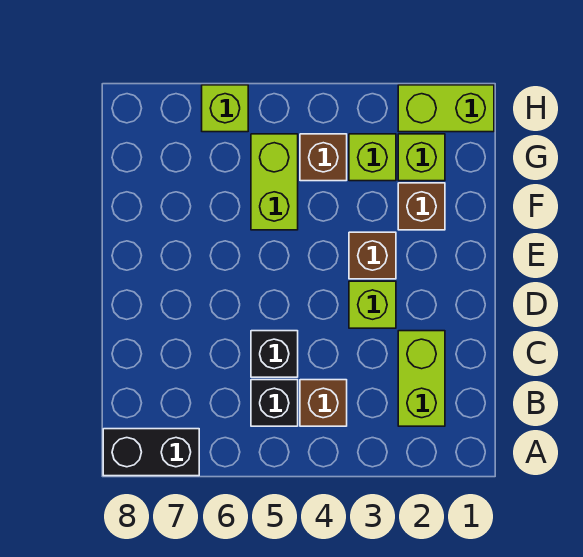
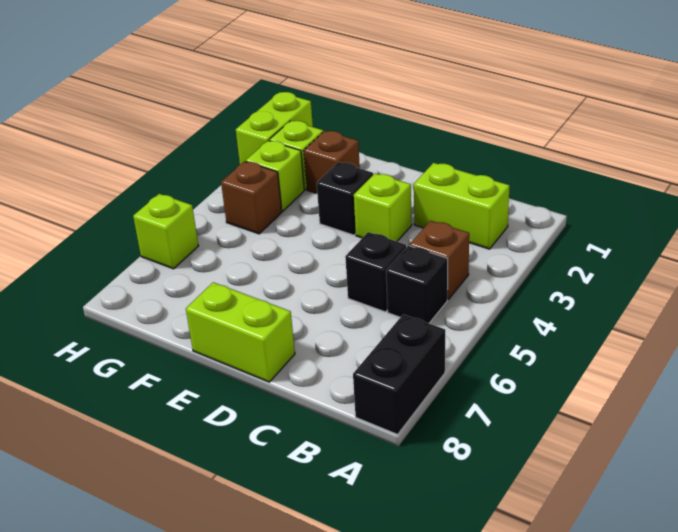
brown 1x1 brick [349,232,396,279] -> black 1x1 brick [317,162,373,235]
lime 1x2 brick [251,134,298,230] -> lime 1x2 brick moved to [186,282,295,382]

